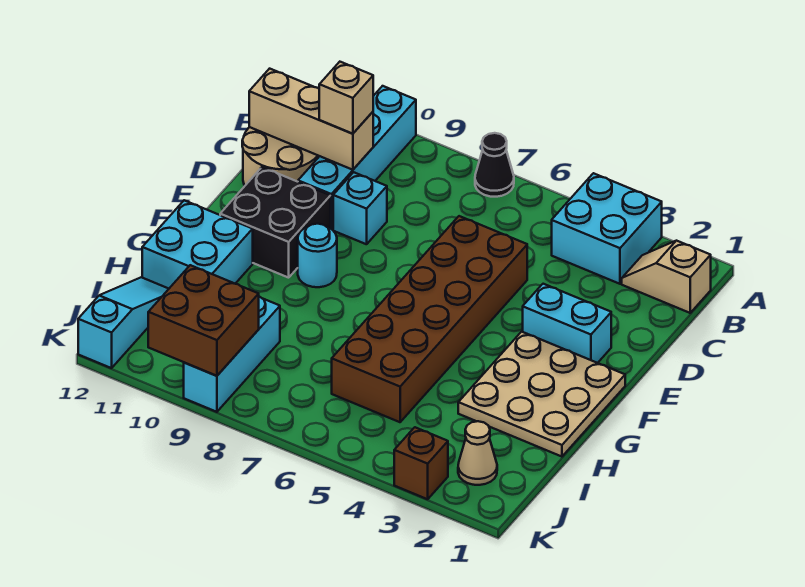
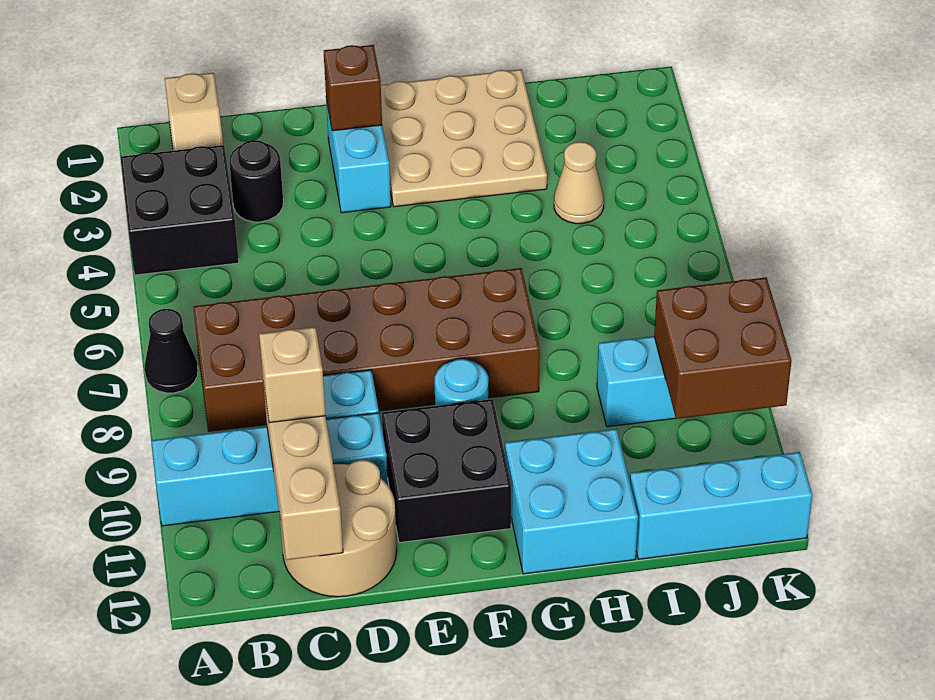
cyan 2x2 brick [552,173,662,284] -> black 2x2 brick [121,145,239,275]
none -> black 1x1 round brick [229,140,283,222]
brown 2x6 brick [332,216,527,422] -> brown 2x6 brick moved to [193,268,540,431]
cyan 1x3 slope [78,277,168,368] -> cyan 1x3 brick [630,452,812,559]
tan 1x1 cone [458,421,497,485] -> tan 1x1 cone moved to [554,142,604,224]
brown 1x1 brick [394,427,448,499] -> brown 1x1 brick moved to [324,45,382,131]

